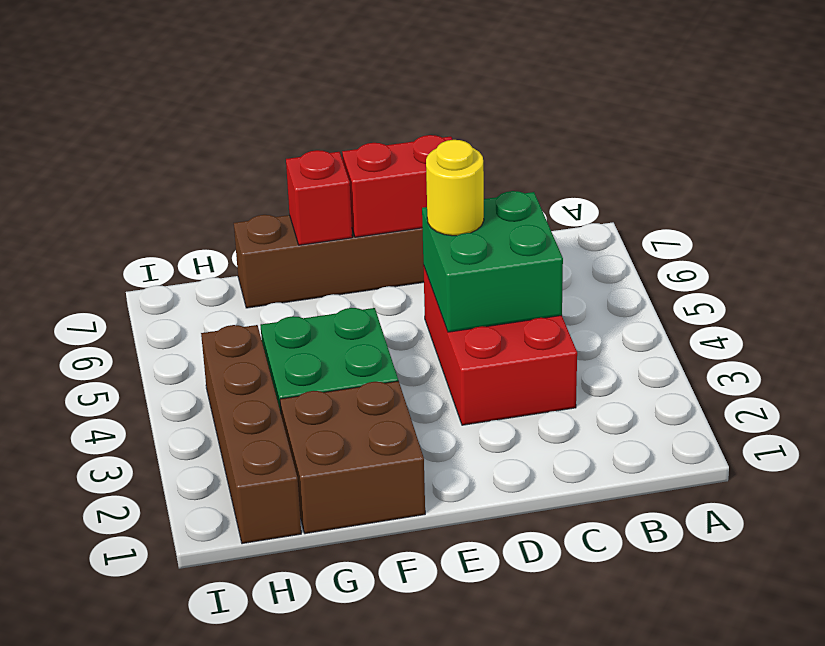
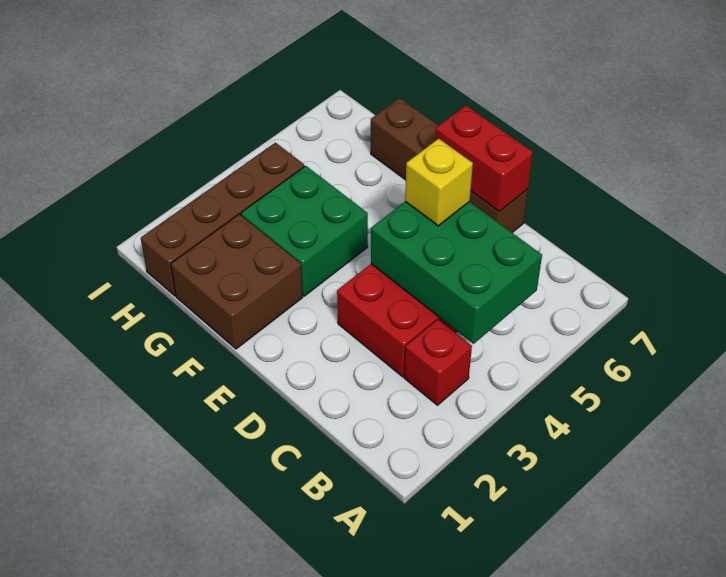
green 2x2 brick [422,191,563,332] -> green 2x3 brick [371,202,542,344]
yellow 1x1 round brick [426,140,484,236] -> yellow 1x1 brick [405,139,473,226]
red 1x1 brick [286,150,352,245] -> red 1x1 brick moved to [404,319,472,405]

